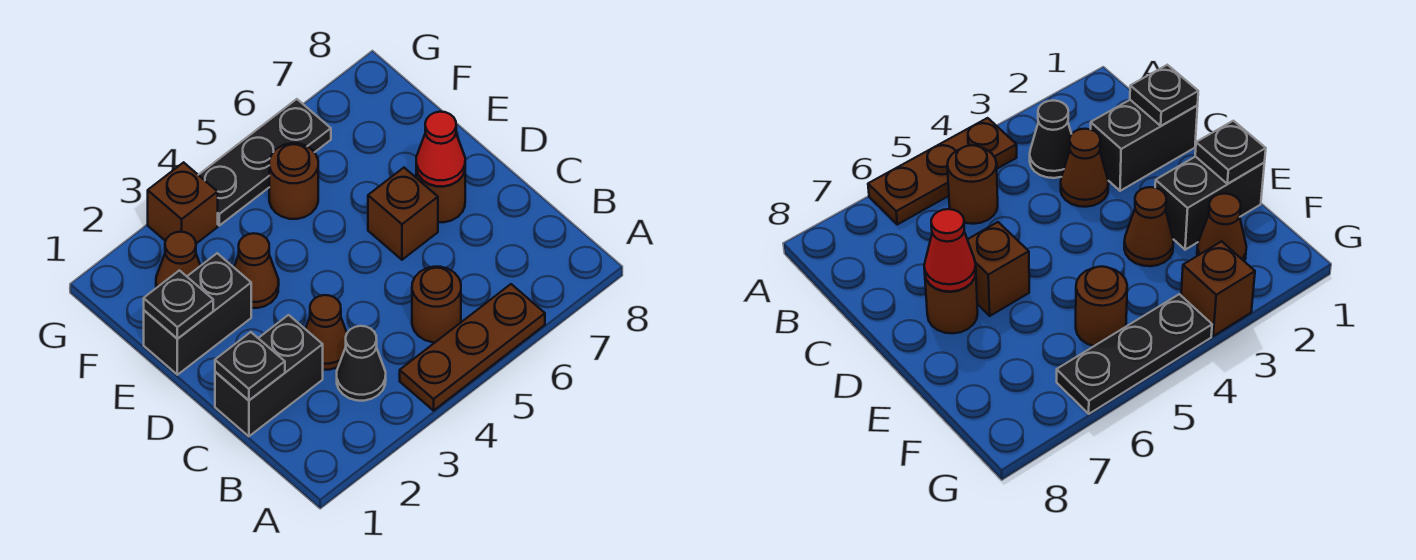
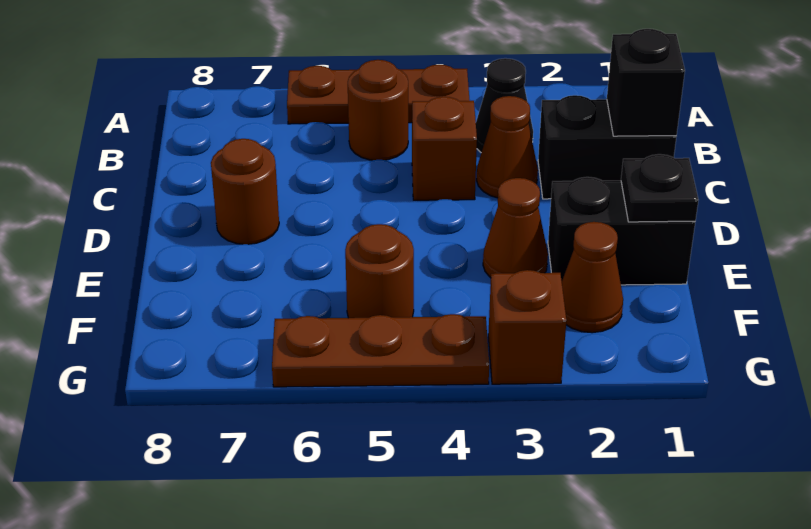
black 1x1 plate [215,332,285,400] -> black 1x1 brick [607,29,685,136]
brown 1x1 brick [368,168,438,260] -> brown 1x1 brick moved to [412,97,477,200]
red 1x1 cone [416,112,465,186] -> none
black 1x3 plate [199,99,331,226] -> brown 1x3 plate [272,314,489,387]

